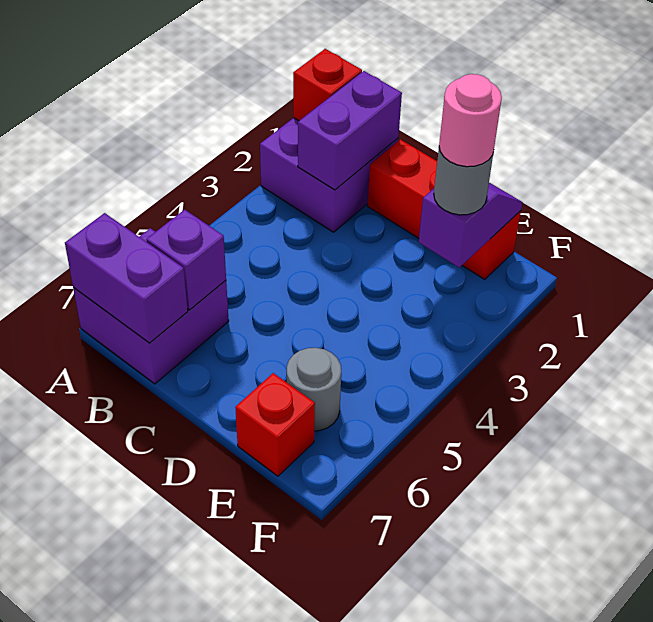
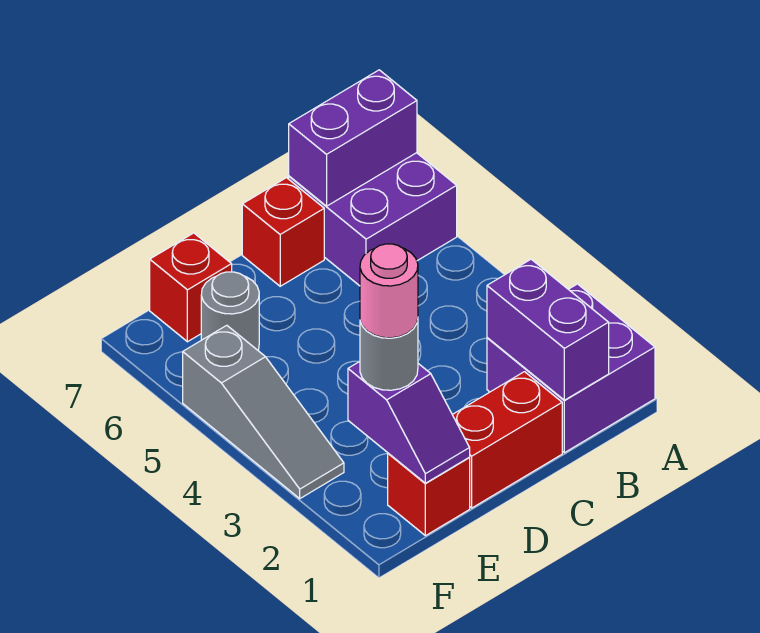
red 1x1 brick [293,49,362,121] -> red 1x1 brick moved to [242,178,324,286]
purple 1x1 brick [146,210,226,310] -> none
none -> grey 1x3 slope [183,325,344,499]

